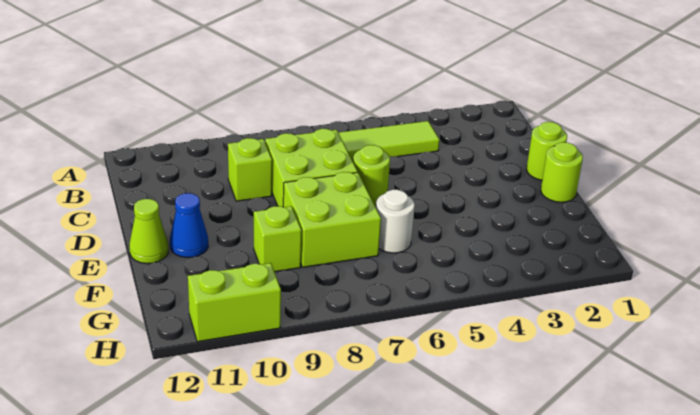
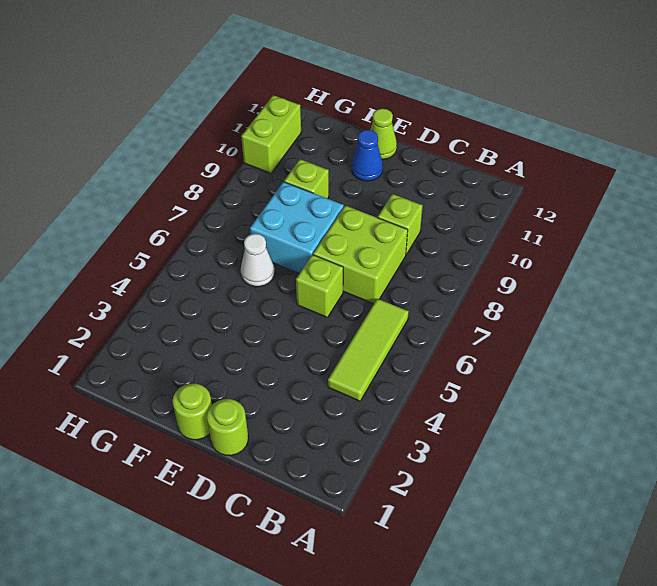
lime 1x1 round brick [353,145,390,205] -> lime 1x1 brick [296,255,343,318]
lime 2x2 brick [283,172,381,267] -> cyan 2x2 brick [250,182,344,274]
white 1x1 round brick [376,190,415,253] -> white 1x1 cone [241,234,274,287]

